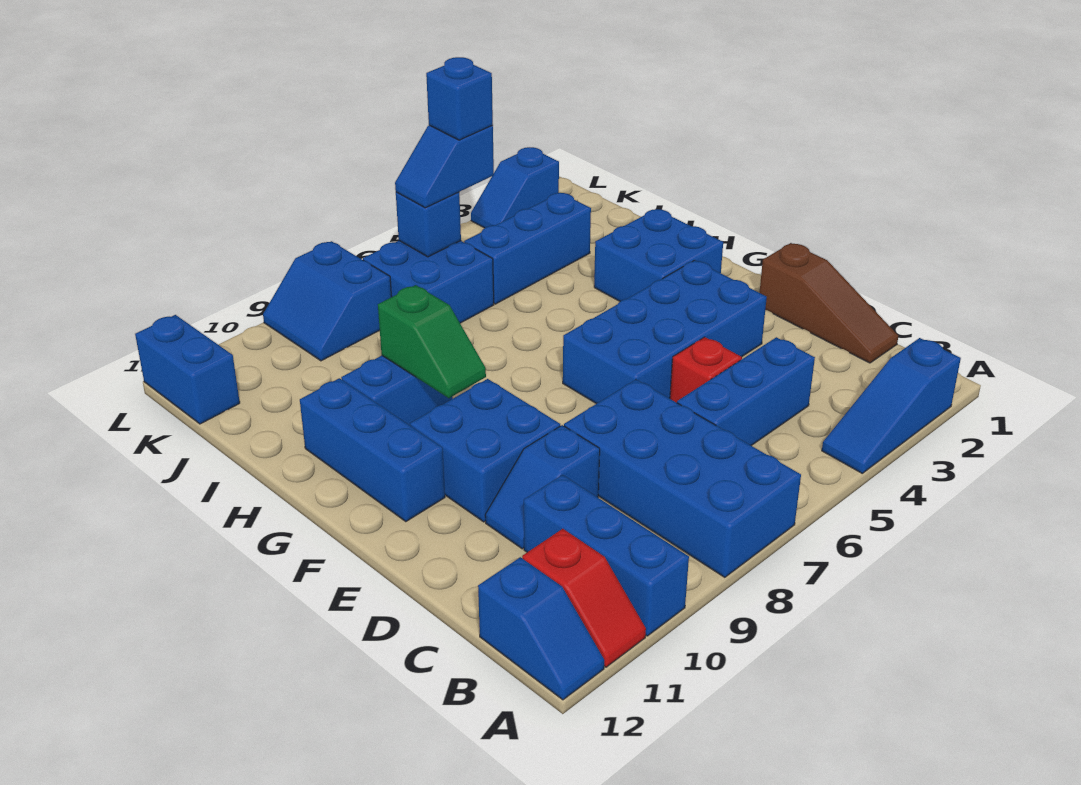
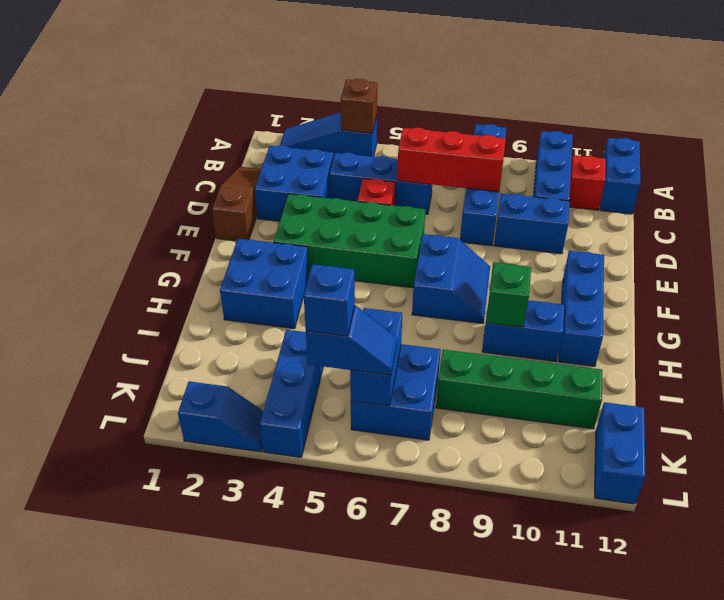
blue 1x3 slope [822,338,961,473] -> blue 1x3 slope turned to [280,113,377,157]
none -> brown 1x1 brick [341,79,377,133]
blue 2x4 brick [564,380,801,577] -> blue 1x4 brick [460,124,506,246]
blue 1x2 slope [478,557,604,700] -> blue 1x2 brick [600,138,640,214]
none -> red 1x3 brick [397,127,506,192]
blue 1x2 slope [485,425,600,549] -> blue 1x2 brick [494,194,569,254]
blue 2x4 brick [563,260,767,404] -> green 2x4 brick [274,194,425,288]
blue 2x2 brick [410,379,560,522] -> blue 2x2 brick moved to [255,145,334,221]
blue 1x3 brick [464,193,591,304] -> blue 1x3 brick turned to [260,330,323,457]
none -> green 1x4 brick [436,350,602,429]
blue 1x1 brick [396,192,461,257] -> blue 1x2 brick [350,308,402,406]
blue 2x2 slope [263,241,392,361] -> blue 2x2 slope moved to [412,234,490,323]

